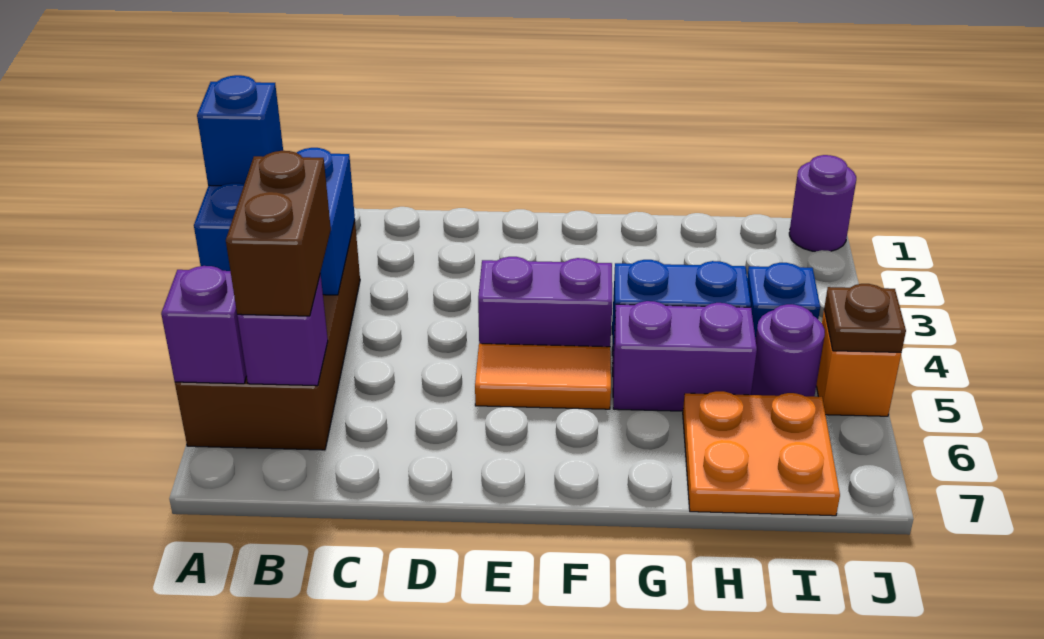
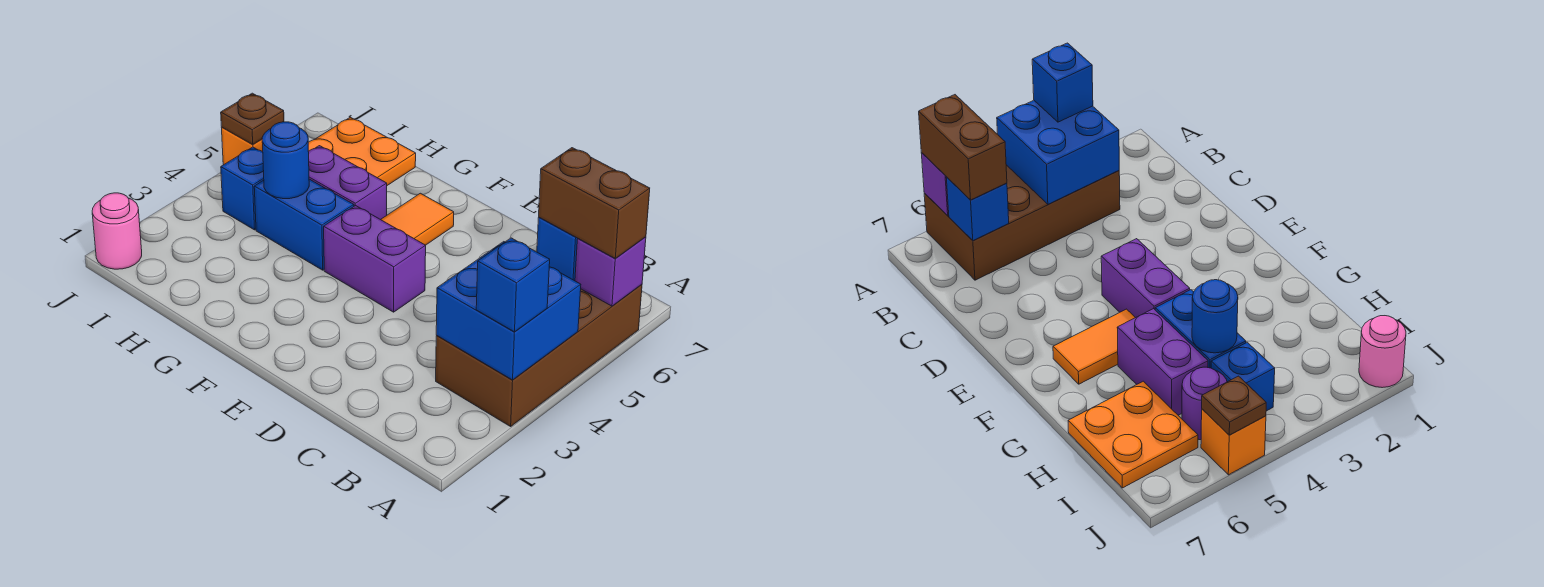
brown 1x2 brick [226,151,331,316] -> brown 1x2 brick turned to [539,148,650,258]
purple 1x1 brick [237,274,328,386] -> blue 1x1 brick [537,217,578,281]
orange 1x2 tile [475,344,611,409] -> orange 1x2 tile turned to [381,193,454,245]
none -> blue 1x1 round brick [262,122,309,199]
purple 1x1 round brick [789,155,856,252] -> pink 1x1 round brick [92,193,142,269]

